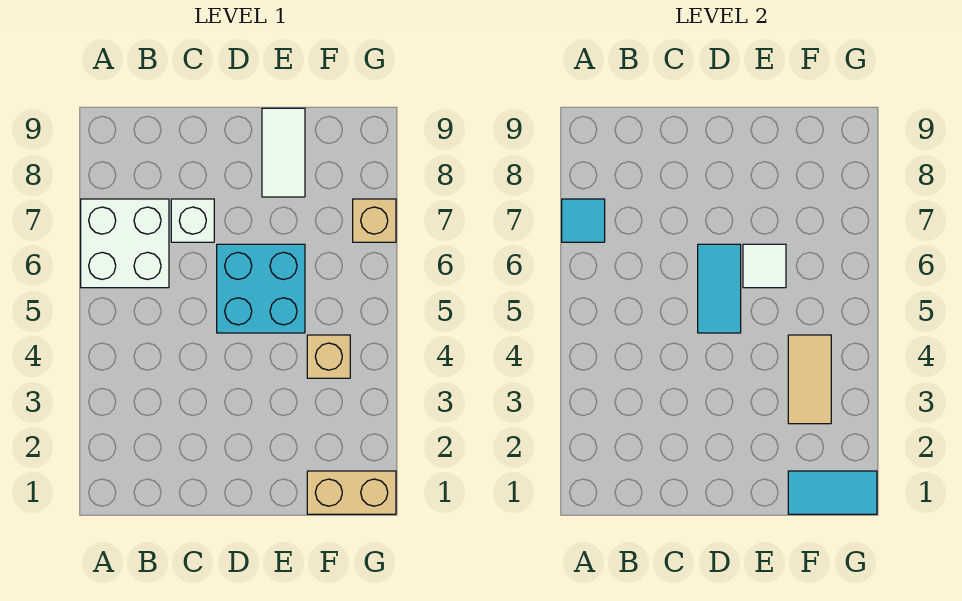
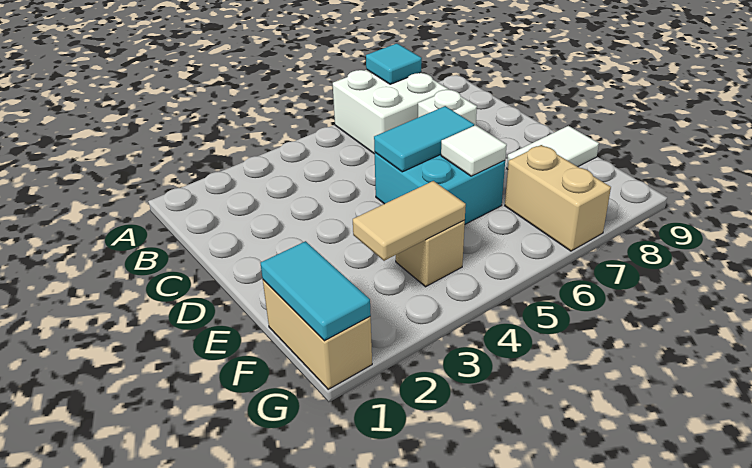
tan 1x1 brick [353,199,396,242] -> tan 1x2 brick [505,145,611,251]

